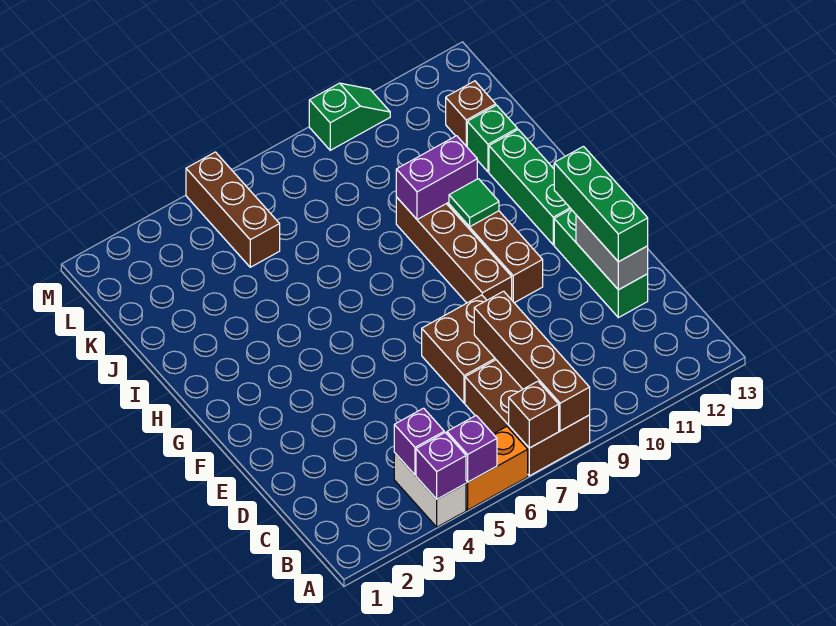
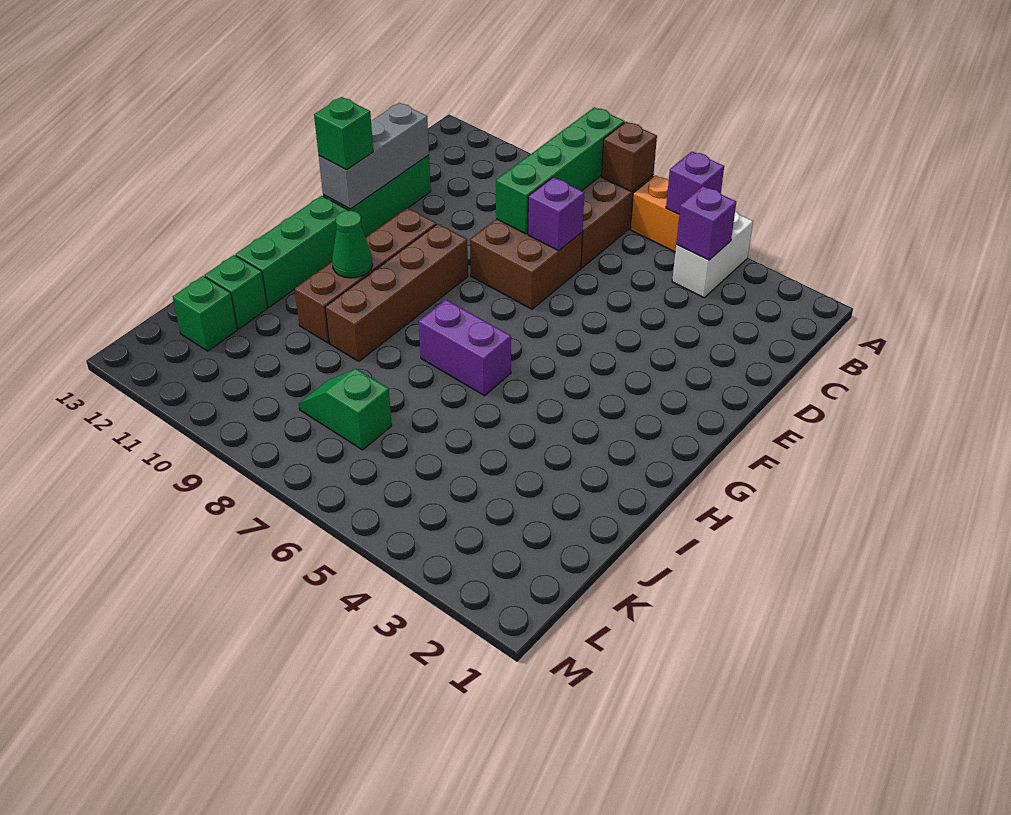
purple 1x1 brick [416,433,466,499] -> purple 1x1 brick moved to [528,177,584,251]
brown 1x4 brick [474,291,590,431] -> green 1x4 brick [496,107,625,234]
grey 1x2 brick [576,215,648,290] -> grey 1x3 brick [319,103,429,209]
green 1x3 brick [554,146,648,262] -> green 1x1 brick [314,97,373,170]
green 1x1 tile [449,179,499,227] -> green 1x1 cone [332,211,373,278]
purple 1x2 brick [396,136,477,220] -> purple 1x2 brick moved to [419,300,511,396]
brown 1x3 brick [186,152,280,267] -> none
brown 1x1 brick [446,81,496,147] -> green 1x1 brick [173,276,237,351]
green 1x2 slope [309,83,390,150] -> green 1x2 slope moved to [299,369,392,450]

